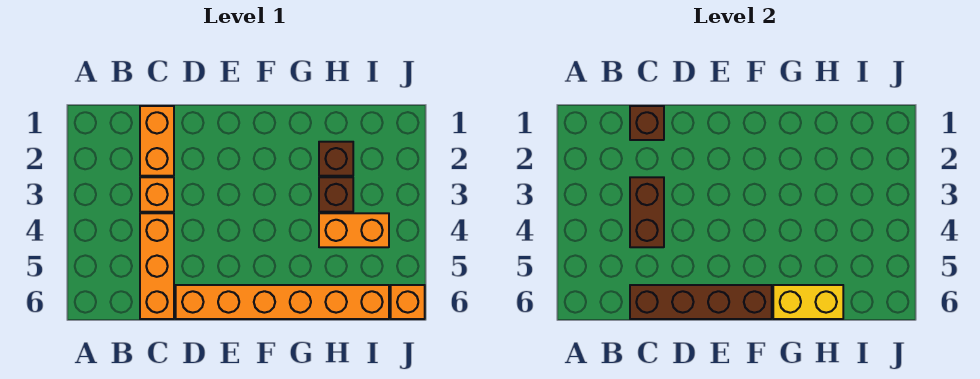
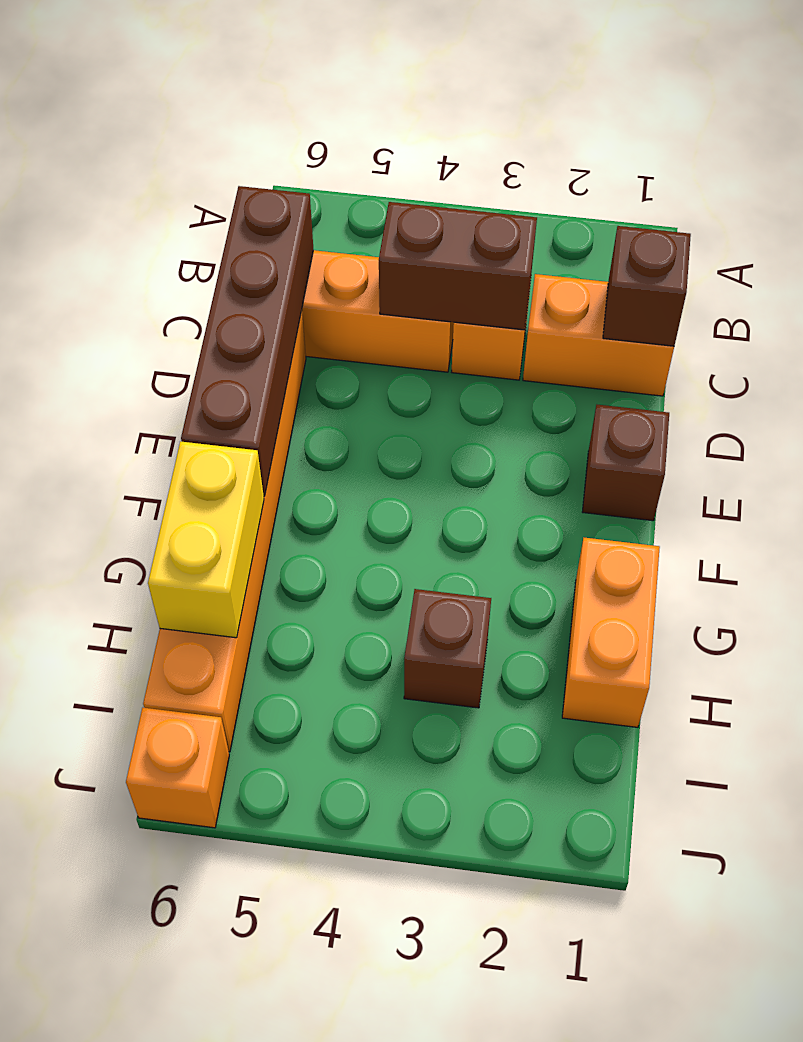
brown 1x1 brick [319,142,353,176] -> brown 1x1 brick moved to [582,405,669,521]
orange 1x2 brick [319,213,389,247] -> orange 1x2 brick moved to [562,538,660,727]

